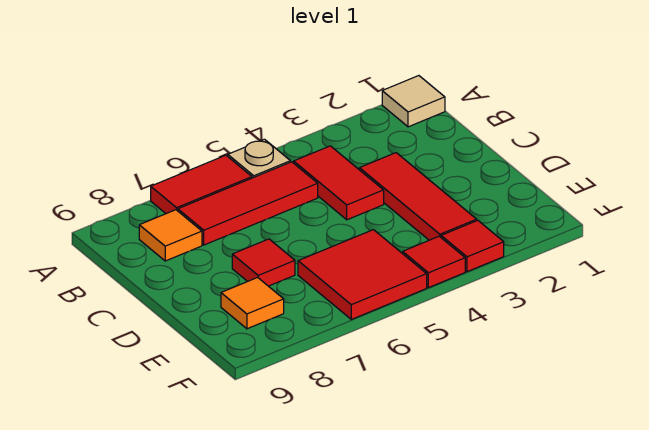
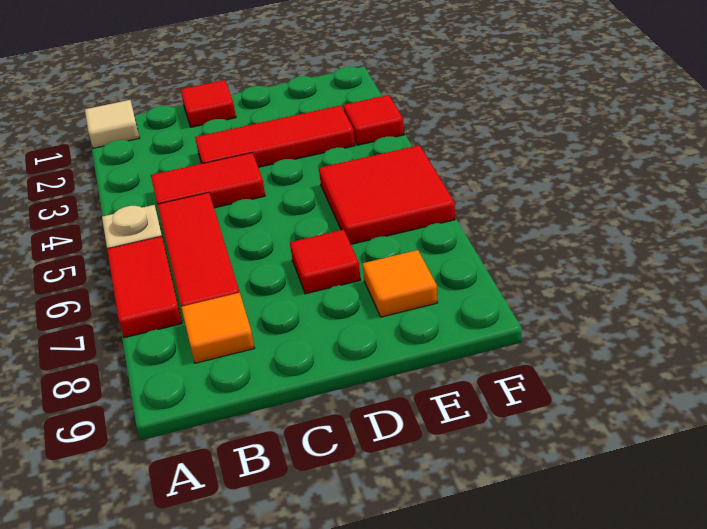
red 1x1 tile [403,236,465,288] -> red 1x1 tile moved to [180,80,236,127]

